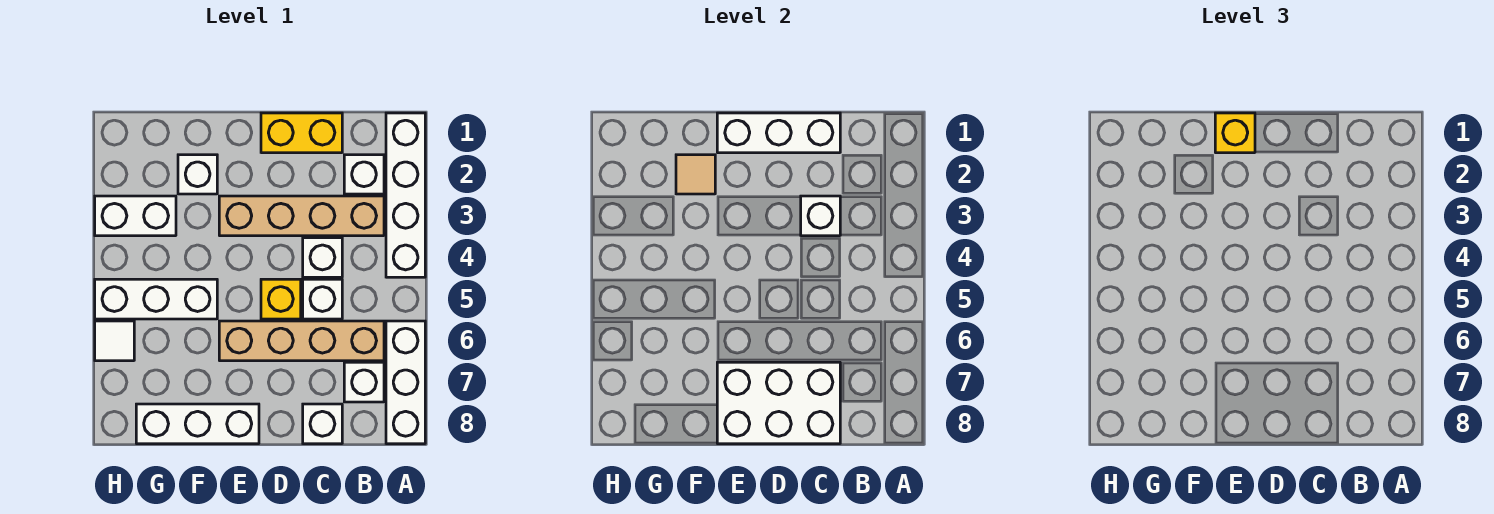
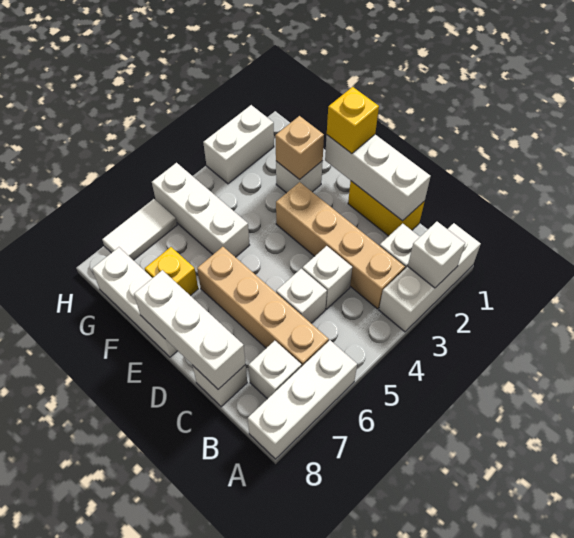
white 1x4 brick [386,113,425,277] -> white 1x3 brick [379,223,481,332]
white 1x1 brick [801,196,840,236] -> white 1x1 brick moved to [408,222,465,288]
white 2x3 brick [717,362,840,444] -> white 1x3 brick [134,270,246,389]
yellow 1x1 brick [261,279,301,319] -> yellow 1x1 brick moved to [145,247,198,296]
tan 1x1 tile [676,155,715,194] -> tan 1x1 brick [275,116,324,180]
white 1x2 brick [95,196,176,236] -> white 1x2 brick turned to [203,105,274,184]
white 1x1 tile [95,321,134,361] -> white 1x2 tile [102,199,177,260]

